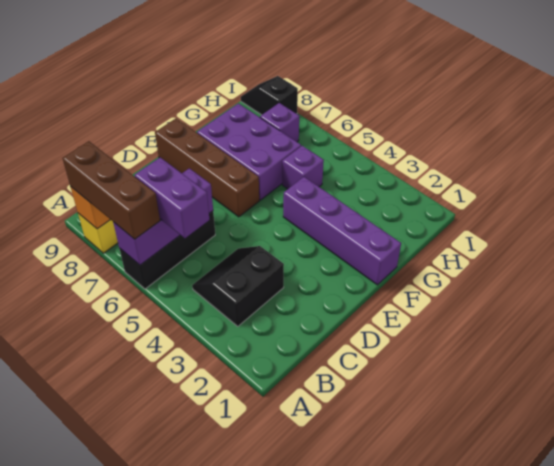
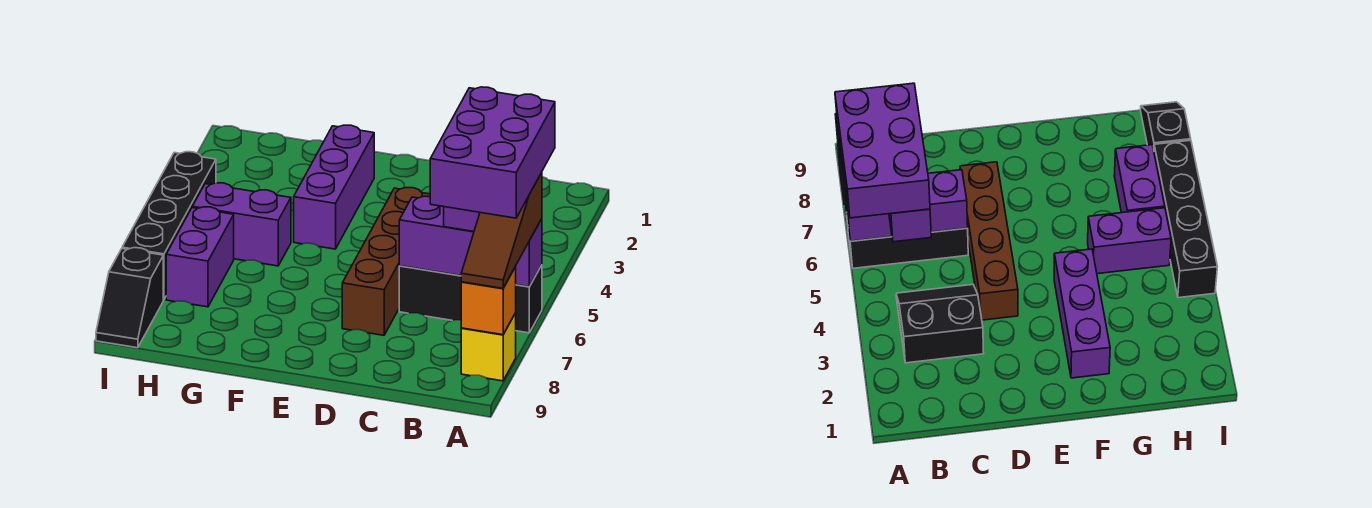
brown 1x3 brick [63,141,160,239] -> brown 1x3 slope [461,173,542,288]
brown 1x4 brick [155,118,259,217] -> brown 1x4 brick moved to [342,188,430,335]
purple 1x4 brick [283,177,401,285] -> purple 1x3 brick [294,125,374,249]
purple 2x3 brick [197,103,301,200] -> purple 2x3 brick moved to [430,87,555,218]
purple 1x1 brick [282,146,324,189] -> purple 1x2 brick [192,183,291,266]
purple 1x1 brick [260,103,299,142] -> purple 1x2 brick [166,207,234,307]
none -> black 1x4 brick [122,152,216,300]

